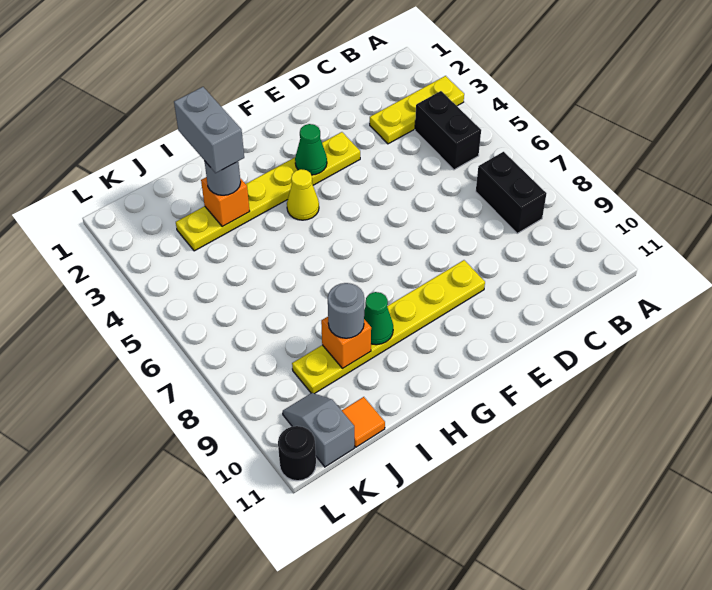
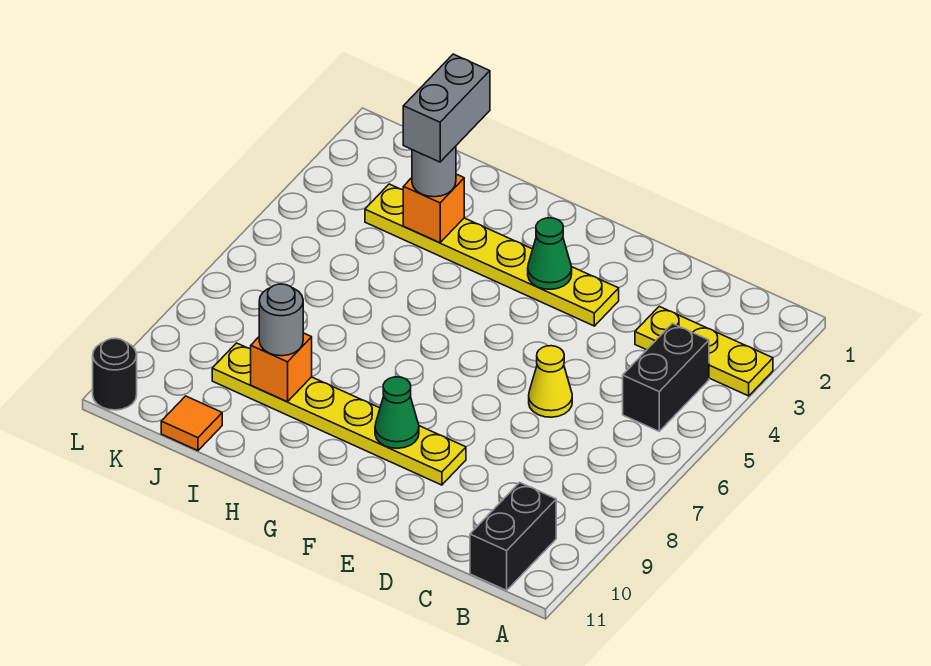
black 1x2 brick [476,152,546,233] -> black 1x2 brick moved to [470,483,556,590]
yellow 1x1 cone [287,169,319,220] -> yellow 1x1 cone moved to [529,346,572,417]
green 1x1 cone [364,292,393,345] -> green 1x1 cone moved to [375,377,419,448]
grey 1x2 slope [283,393,354,467] -> none

